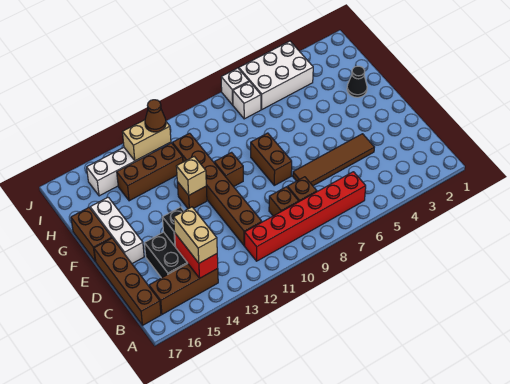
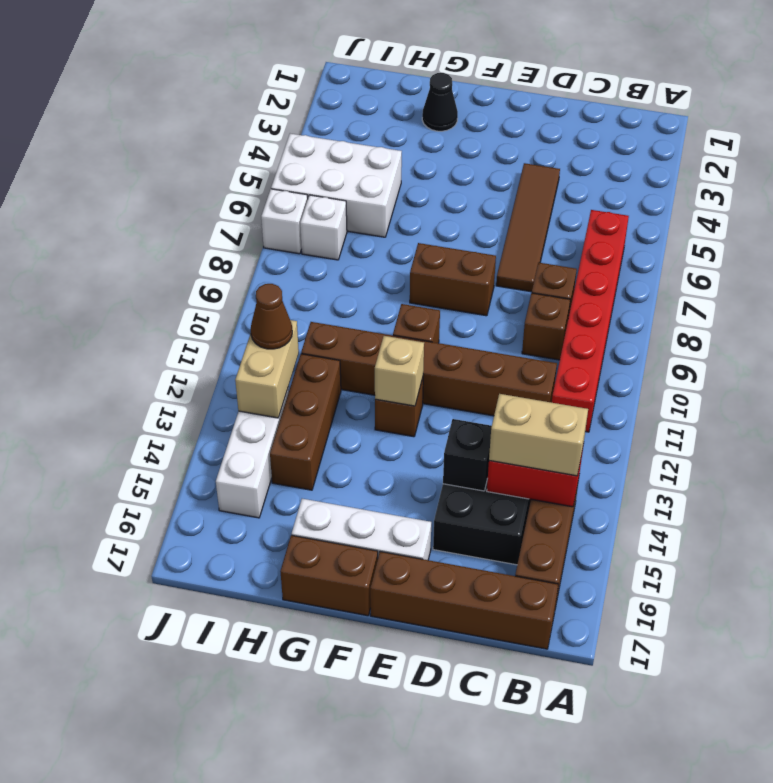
white 2x3 brick [239,41,313,109] -> white 2x3 brick turned to [271,134,402,237]

